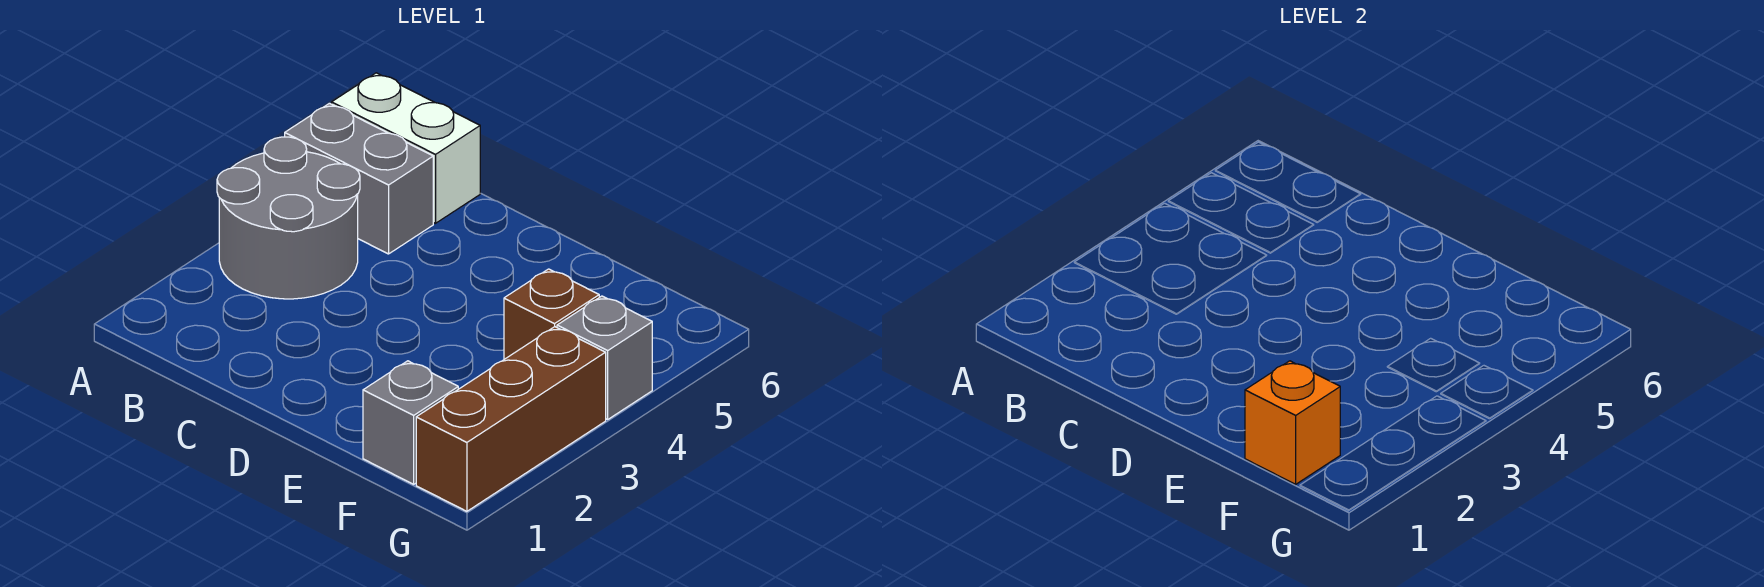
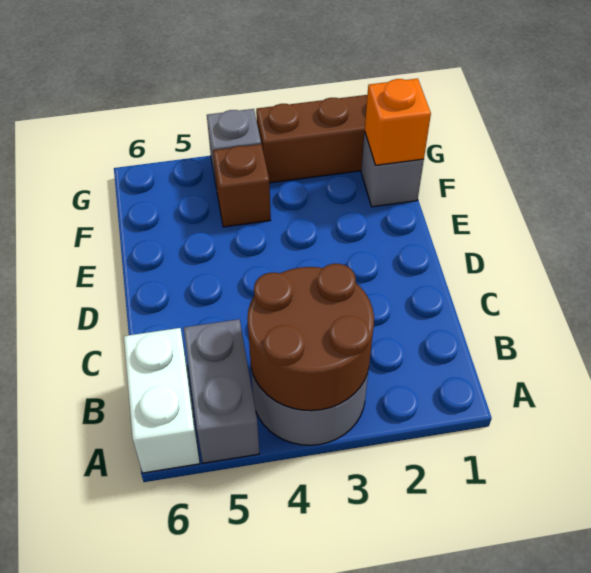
none -> brown 2x2 round brick [247,264,374,411]

